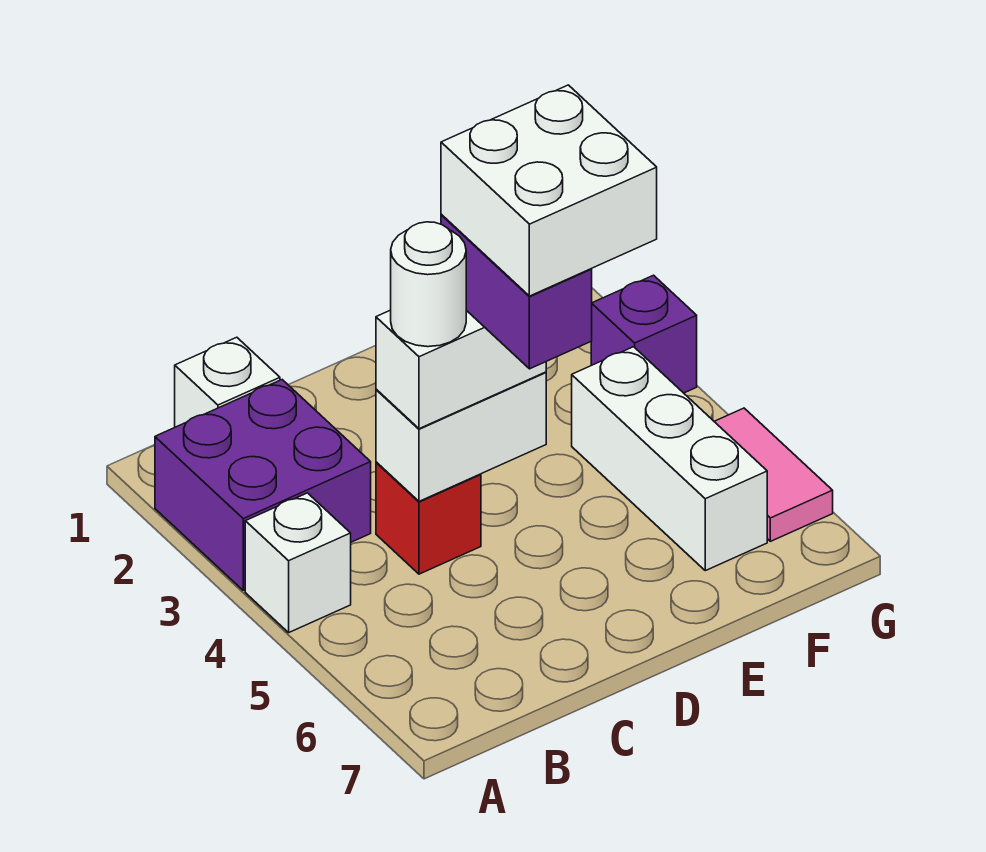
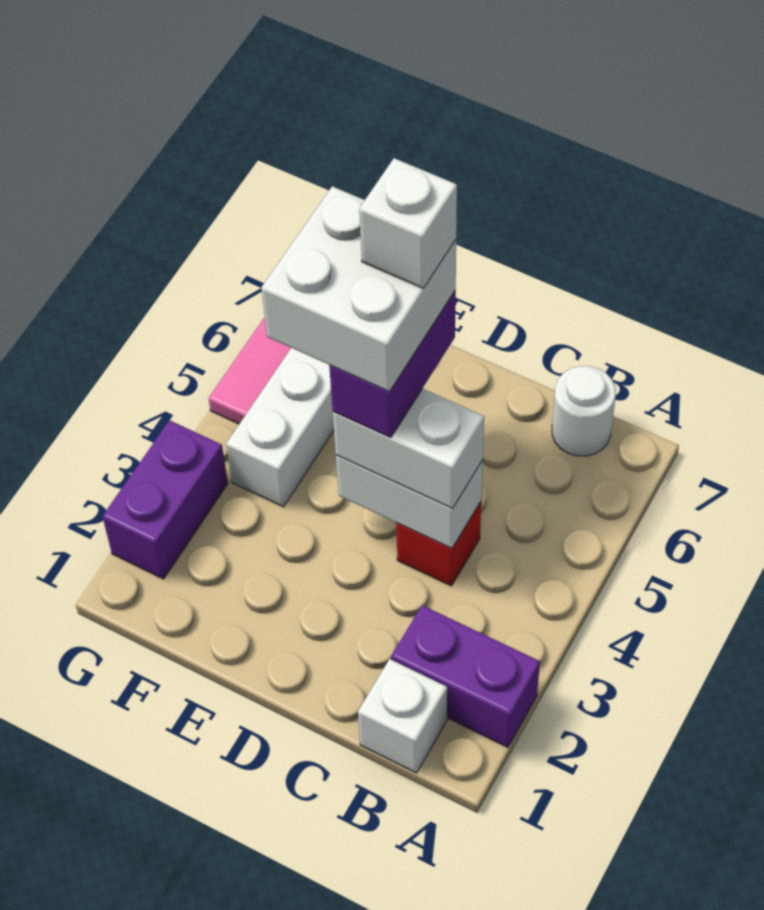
purple 2x2 brick [155,380,371,590] -> purple 1x2 brick [391,605,540,747]
white 1x1 brick [245,493,351,633] -> white 1x1 brick moved to [359,158,457,288]
white 1x1 round brick [391,222,466,347] -> white 1x1 round brick moved to [552,366,616,456]
purple 1x1 brick [591,275,697,393] -> purple 1x2 brick [102,420,228,579]

